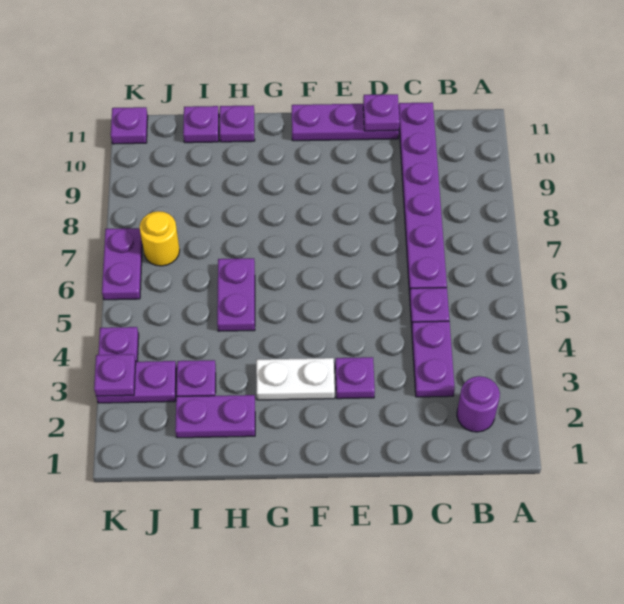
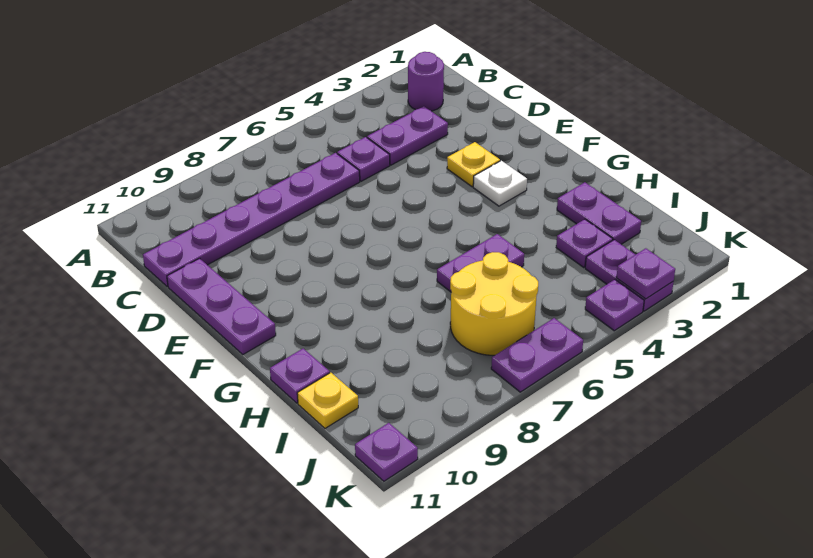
purple 1x1 plate [363,94,400,131] -> none
purple 1x1 plate [335,357,375,399] -> yellow 1x1 plate [447,142,500,187]
white 1x2 plate [256,358,335,400] -> white 1x1 plate [473,161,527,206]
purple 1x1 plate [183,106,219,143] -> yellow 1x1 plate [297,373,358,428]
yellow 1x1 round brick [140,211,180,266] -> yellow 2x2 round brick [450,252,538,355]

